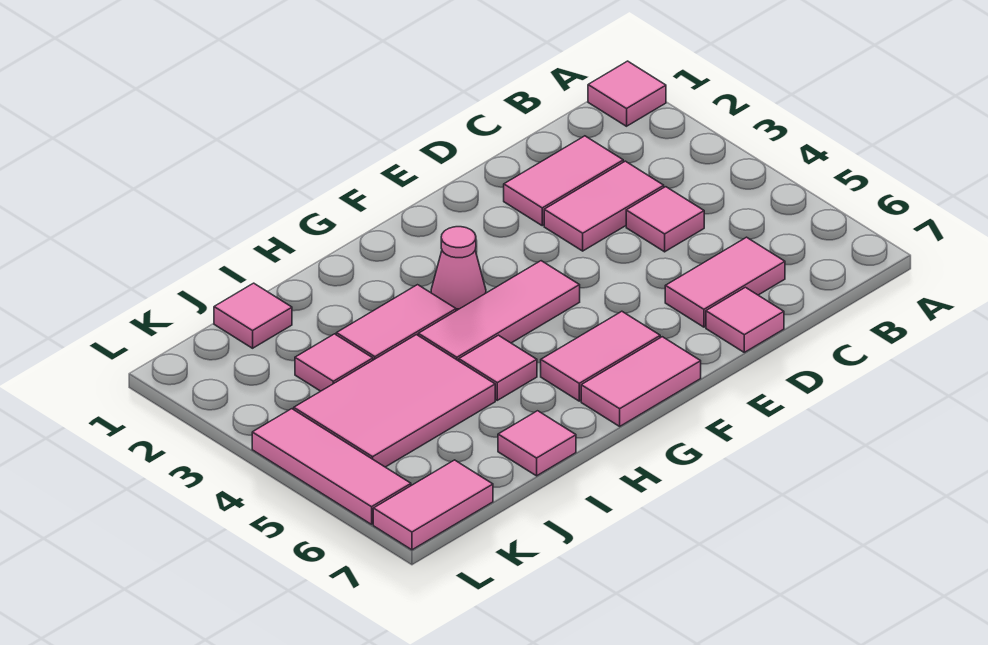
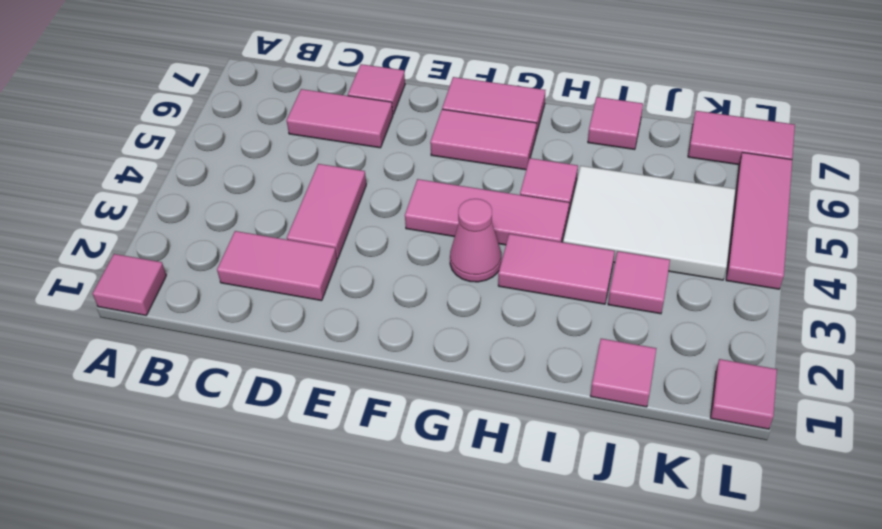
pink 1x2 tile [544,161,664,251] -> pink 1x2 tile turned to [287,164,366,259]
pink 1x1 tile [626,187,704,252] -> pink 1x1 tile moved to [711,359,777,429]
pink 2x3 tile [294,335,495,467] -> white 2x3 tile [563,166,735,280]

